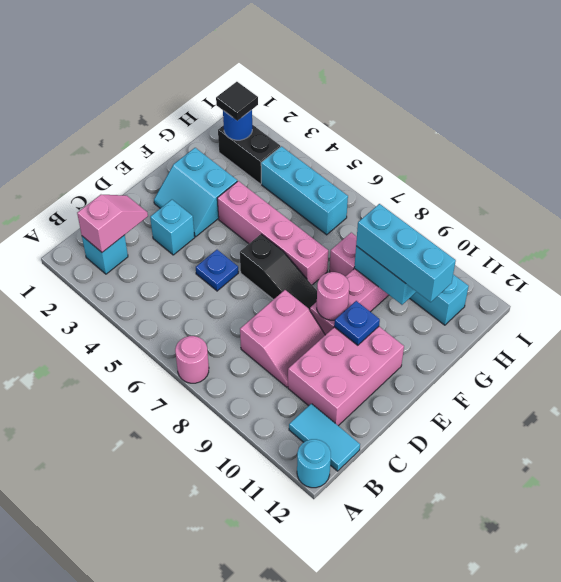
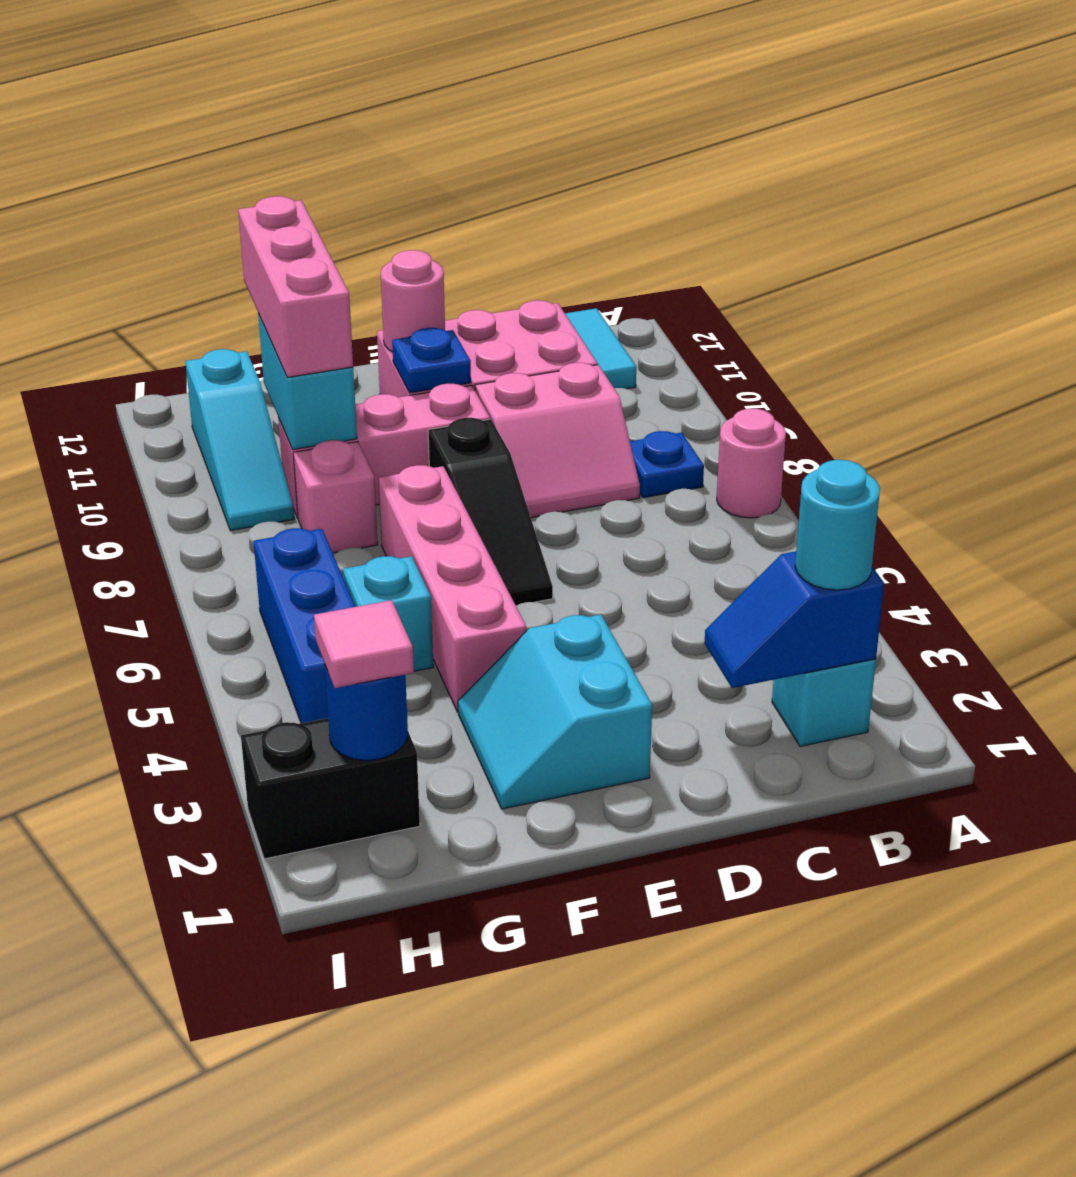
cyan 1x1 round brick [297,439,331,488] -> cyan 1x1 round brick moved to [795,460,880,590]
pink 1x2 slope [77,195,148,252] -> blue 1x2 slope [704,551,884,688]
pink 2x2 slope [240,290,325,387] -> pink 2x2 slope turned to [475,363,640,518]
cyan 1x1 brick [150,200,195,255] -> cyan 1x1 brick moved to [343,556,433,671]
blue 1x1 plate [196,250,238,291] -> blue 1x1 plate moved to [630,431,704,498]
cyan 2x2 slope [154,148,237,237] -> cyan 2x2 slope turned to [458,615,652,809]
black 1x3 slope [240,234,317,310] -> black 1x3 slope turned to [428,418,553,605]
pink 1x1 round brick [317,272,349,320] -> pink 1x1 round brick moved to [381,250,445,352]
cyan 1x3 brick [356,204,456,302] -> pink 1x3 brick [238,196,353,378]
black 1x2 brick [218,125,280,184] -> black 1x2 brick turned to [241,718,420,859]
black 1x1 tile [216,82,258,121] -> pink 1x1 tile [314,600,414,688]
cyan 1x3 brick [261,146,348,235] -> blue 1x3 brick [254,528,355,723]

